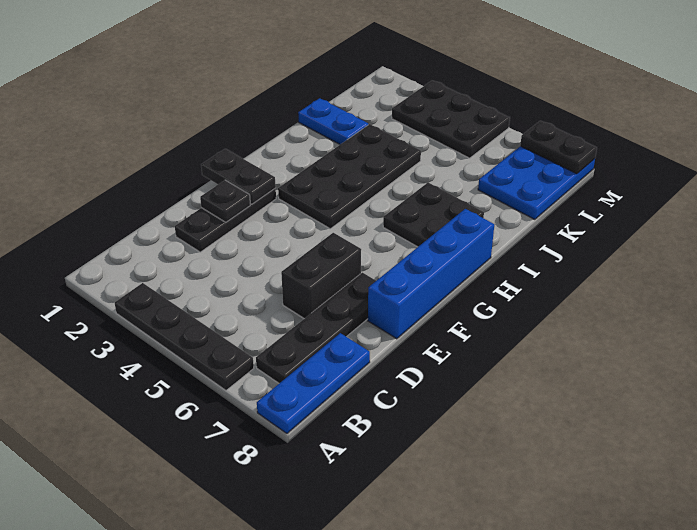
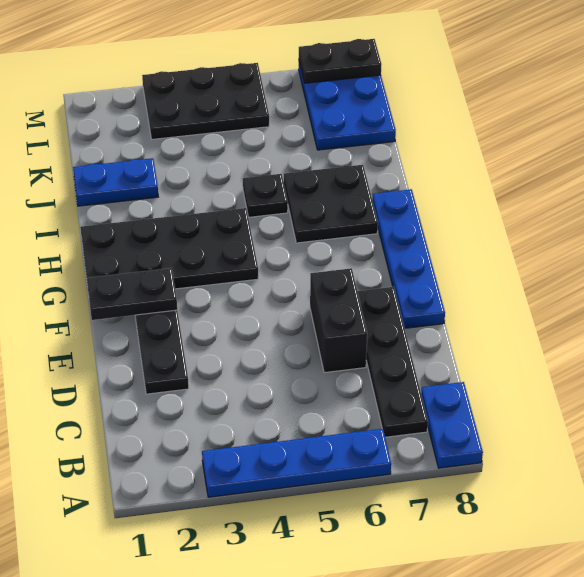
black 1x4 plate [115,283,254,390] -> blue 1x4 plate [202,429,391,497]
blue 1x3 plate [257,333,370,433] -> blue 1x2 plate [421,382,483,468]
black 1x1 plate [200,180,250,222] -> black 1x1 plate moved to [243,174,288,217]
blue 1x4 brick [368,209,494,339] -> blue 1x4 plate [372,189,445,328]
black 2x4 plate [278,124,421,229] -> black 2x4 plate turned to [80,208,258,289]

